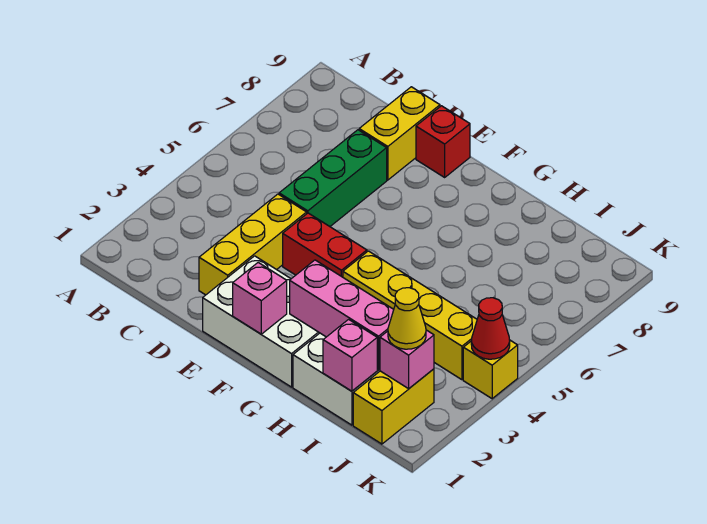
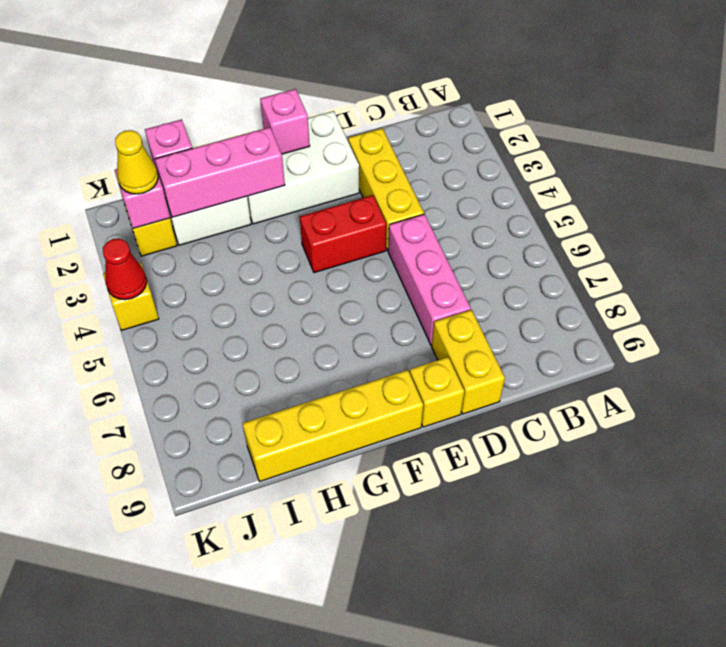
green 1x3 brick [279,130,387,226] -> pink 1x3 brick [388,214,471,345]
red 1x1 brick [416,106,470,177] -> yellow 1x1 brick [410,357,464,427]
yellow 1x4 brick [343,251,477,380] -> yellow 1x4 brick moved to [242,370,423,481]

